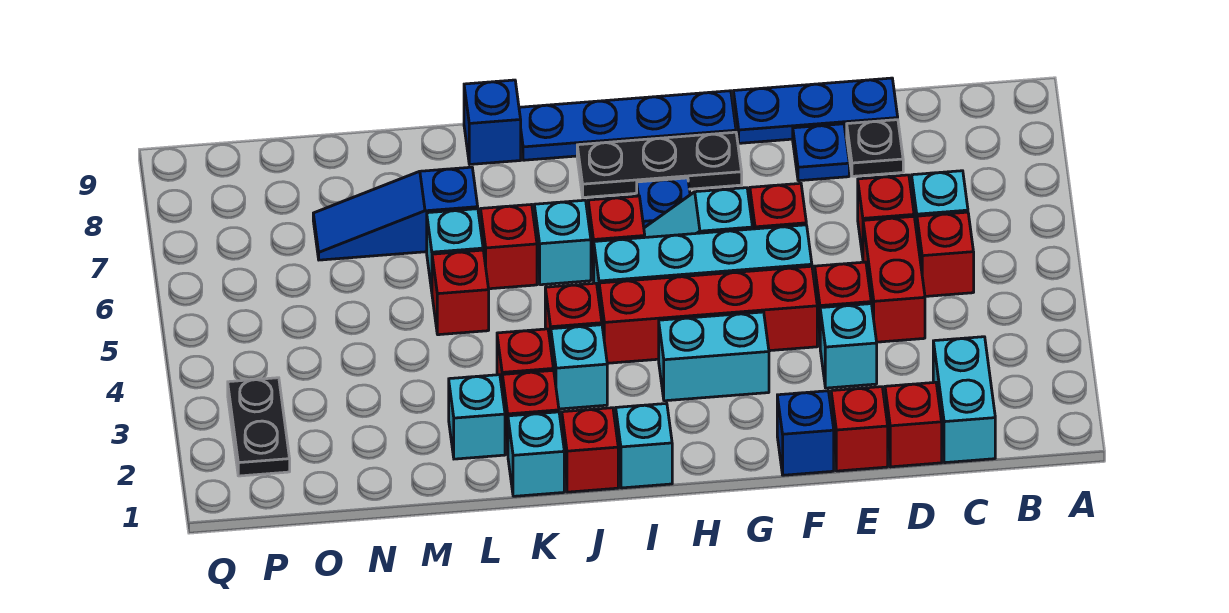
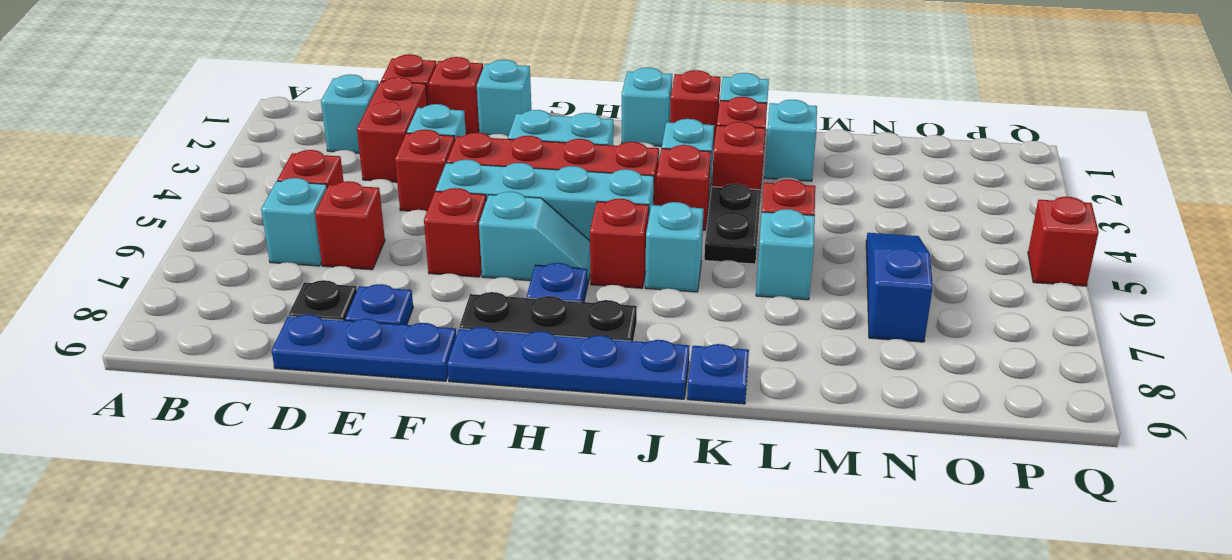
cyan 1x2 brick [933,337,995,463] -> cyan 1x1 brick [321,74,379,153]
red 1x2 brick [863,216,925,342] -> red 1x2 brick moved to [357,77,428,182]
blue 1x1 brick [777,391,834,475] -> cyan 1x1 brick [477,60,531,136]
red 1x1 brick [481,205,537,289] -> red 1x1 brick moved to [1028,197,1099,286]
blue 1x1 brick [464,80,521,164] -> blue 1x1 plate [687,344,749,404]
blue 1x3 slope [313,167,478,260] -> blue 1x3 slope turned to [866,233,933,342]
black 1x2 plate [228,378,290,476] -> black 1x2 plate moved to [704,184,761,264]

